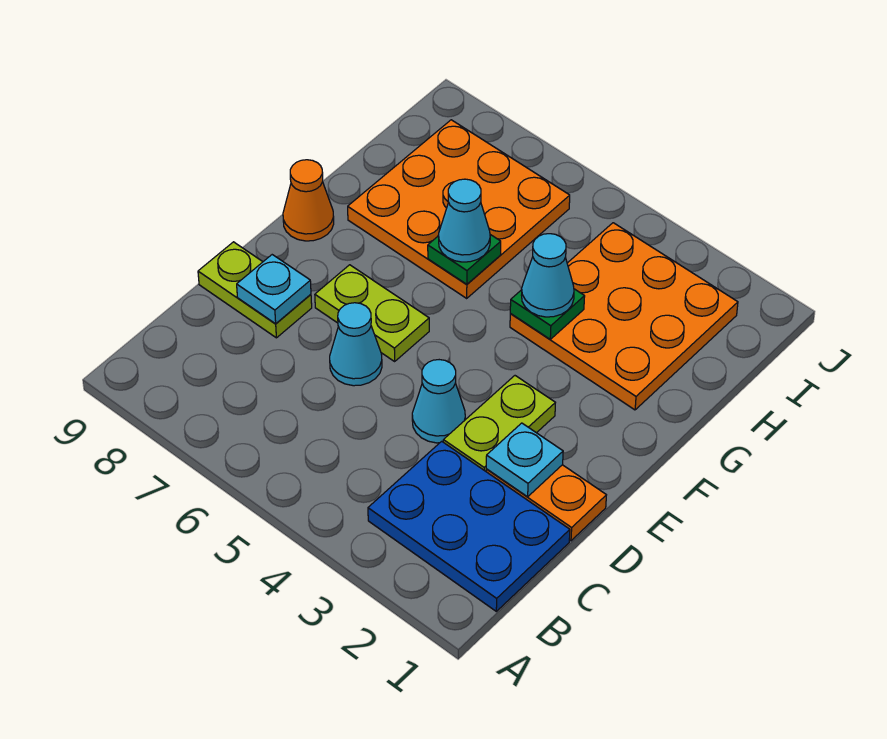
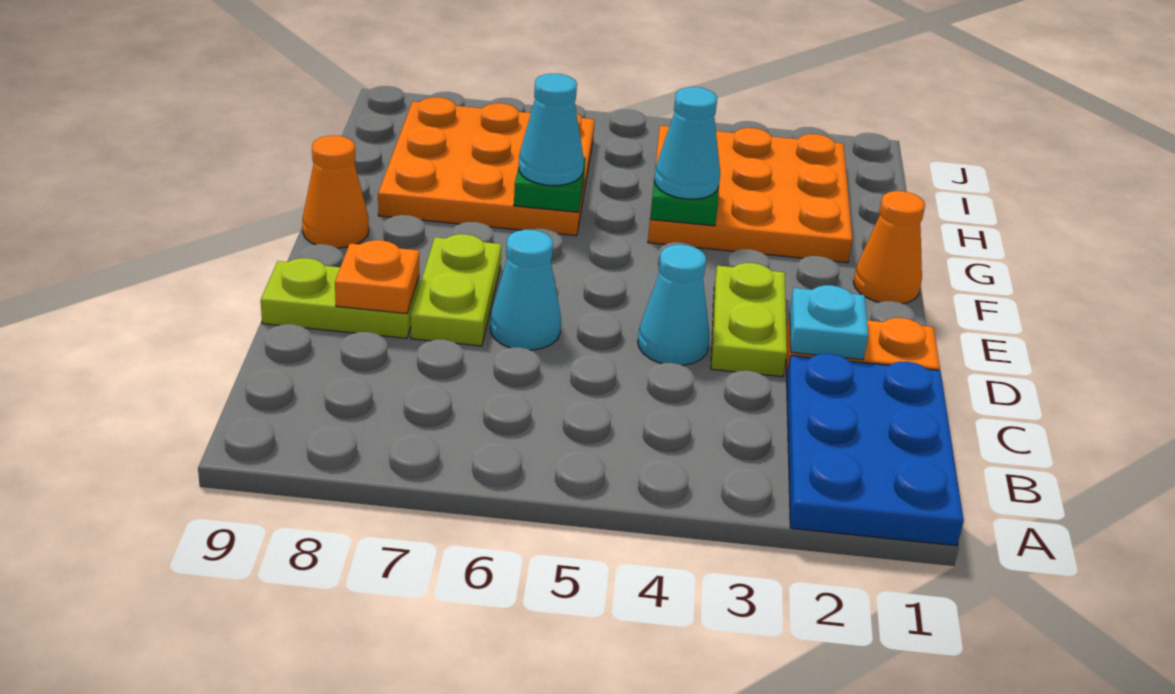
blue 2x3 plate [368,441,570,611] -> blue 2x3 plate turned to [787,354,964,546]
cyan 1x1 plate [237,255,311,324] -> orange 1x1 plate [335,240,419,314]
lime 1x2 plate [315,265,429,361] -> lime 1x2 plate turned to [411,234,501,346]
none -> orange 1x1 cone [853,191,925,304]

